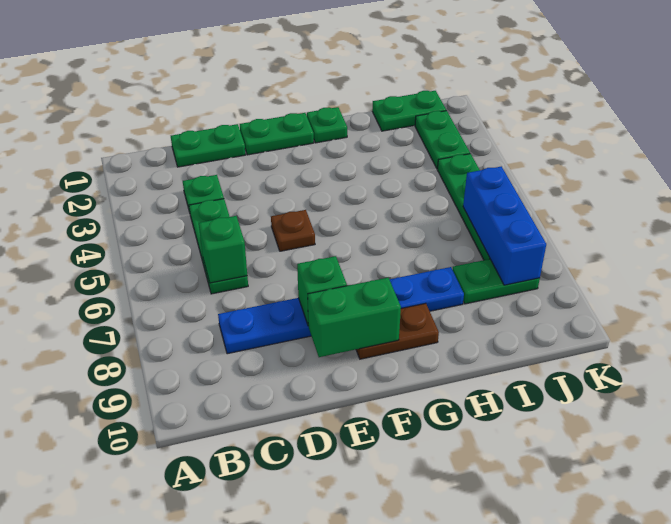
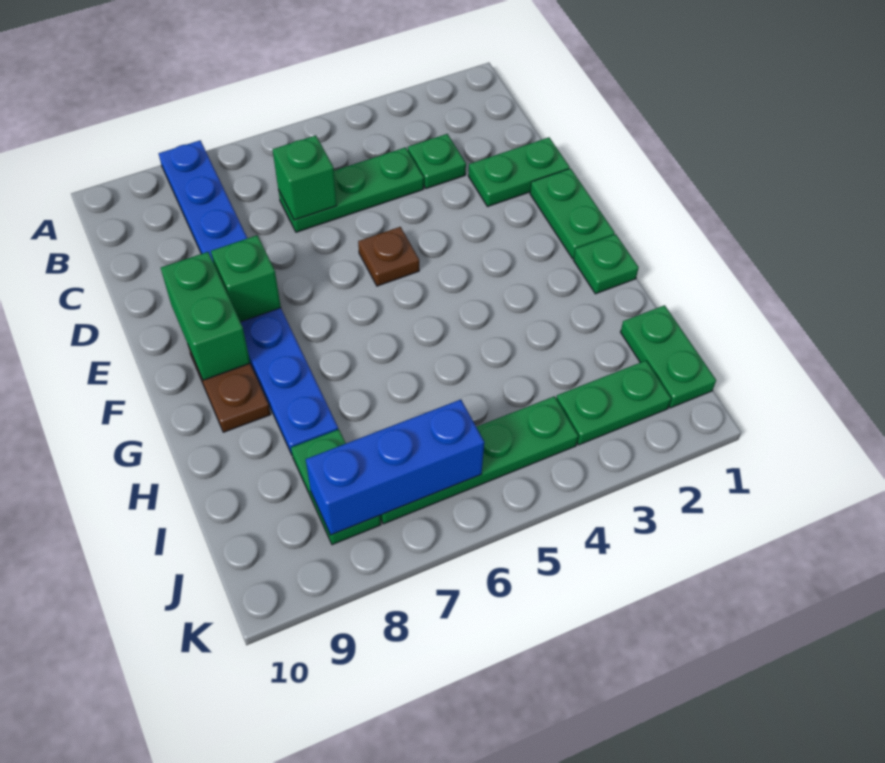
green 1x2 plate [171,124,246,167] -> green 1x2 plate turned to [468,137,570,207]
blue 1x6 plate [218,267,464,354] -> blue 1x8 plate [159,140,338,455]

